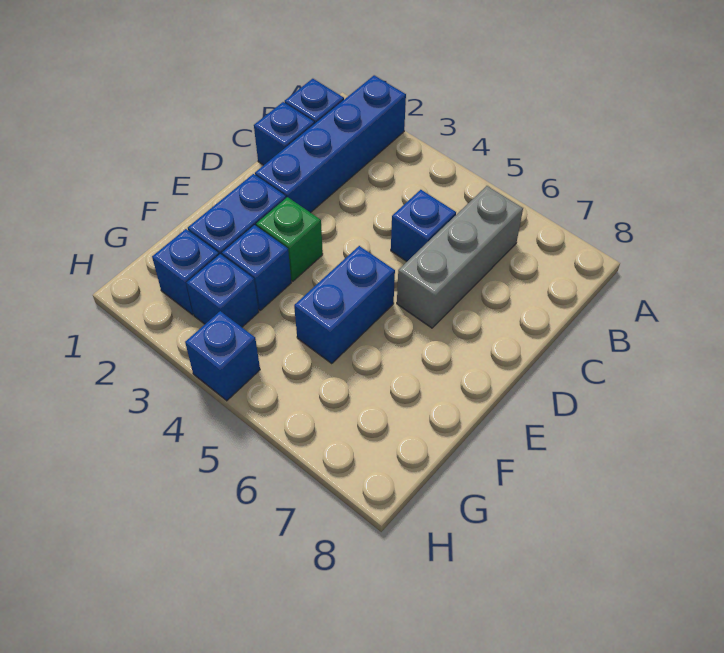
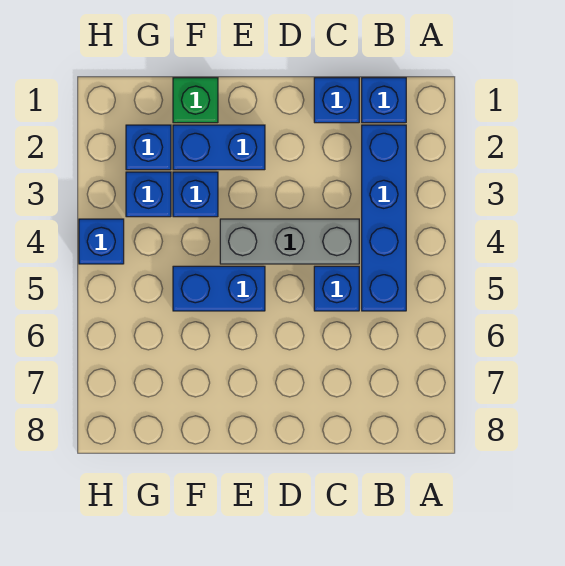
blue 1x4 brick [255,75,406,213] -> blue 1x4 brick turned to [362,125,406,311]
grey 1x3 brick [397,186,523,328] -> grey 1x3 brick moved to [220,219,359,264]
green 1x1 brick [256,197,323,281] -> green 1x1 brick moved to [173,78,218,123]

